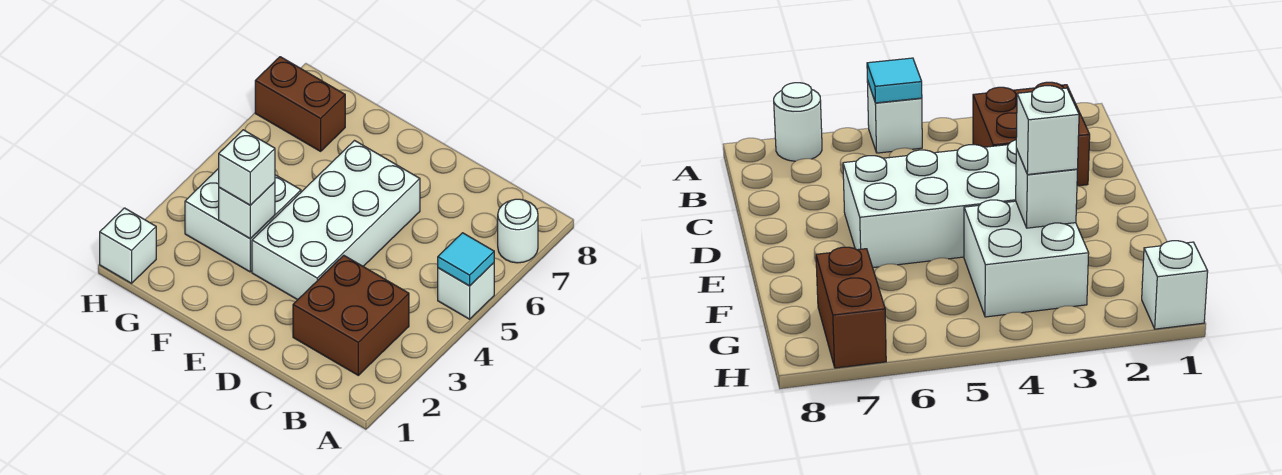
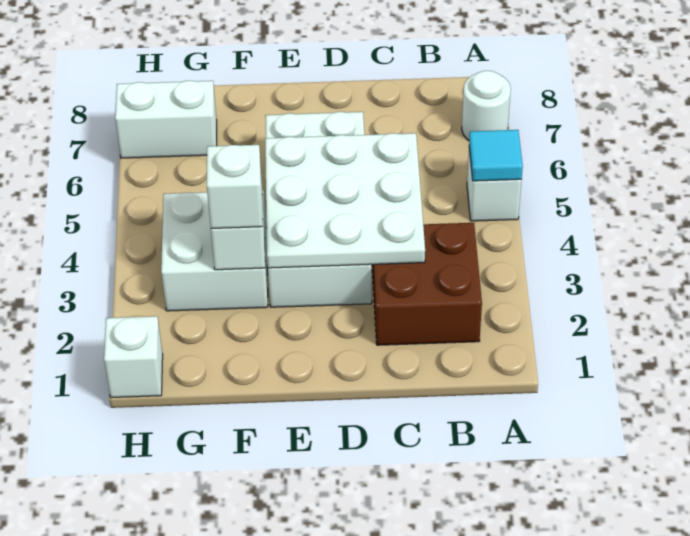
none -> white 3x3 plate [265,133,425,268]
brown 1x2 brick [255,57,345,151] -> white 1x2 brick [115,81,217,158]

